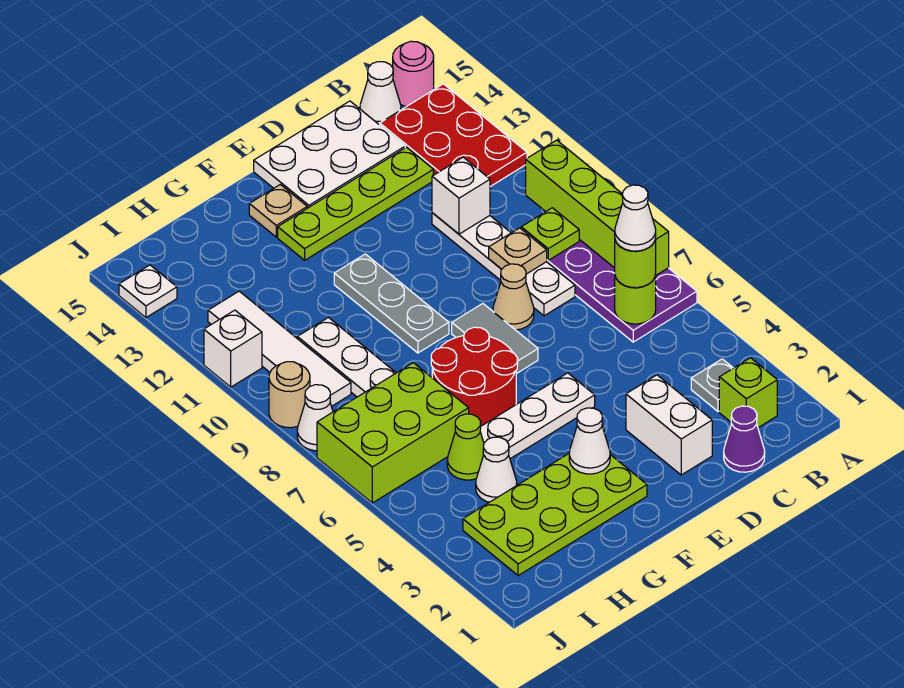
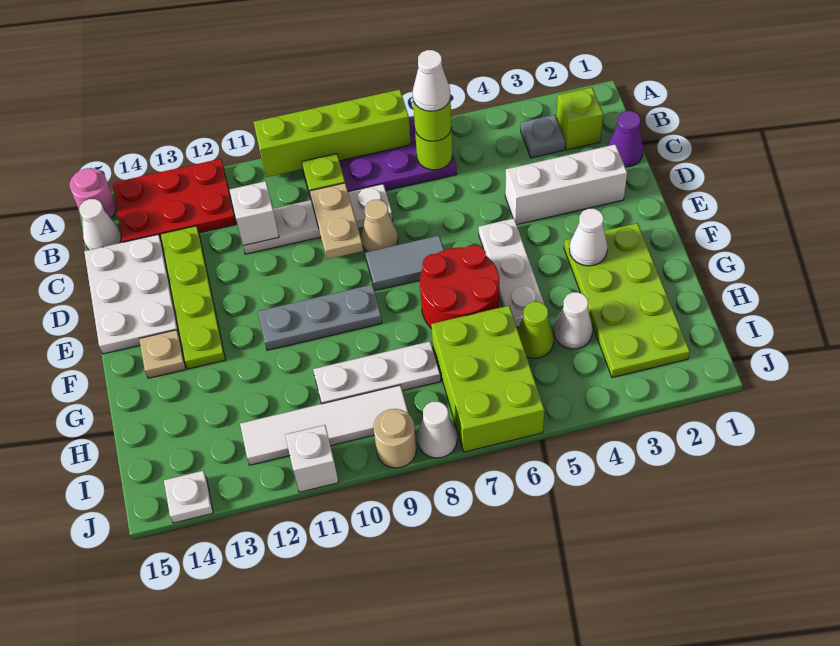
tan 1x1 plate [489,228,547,274] -> tan 1x2 plate [310,183,363,259]
white 1x2 brick [626,375,712,475] -> white 1x3 brick [505,144,627,225]

